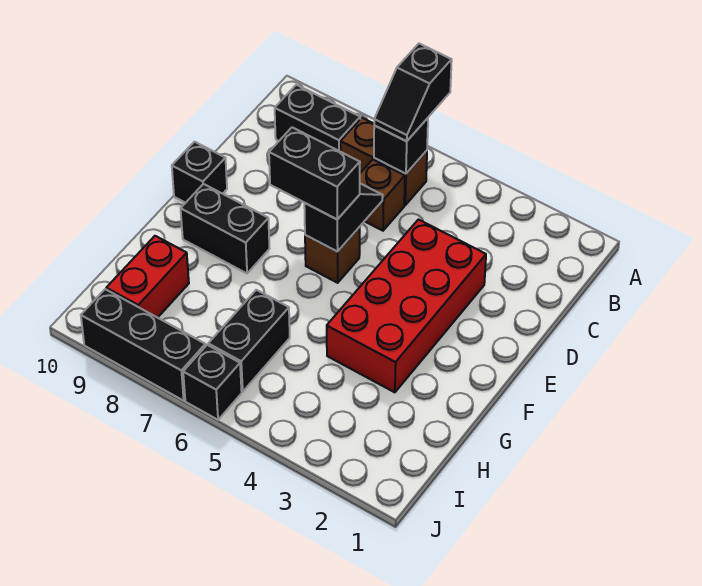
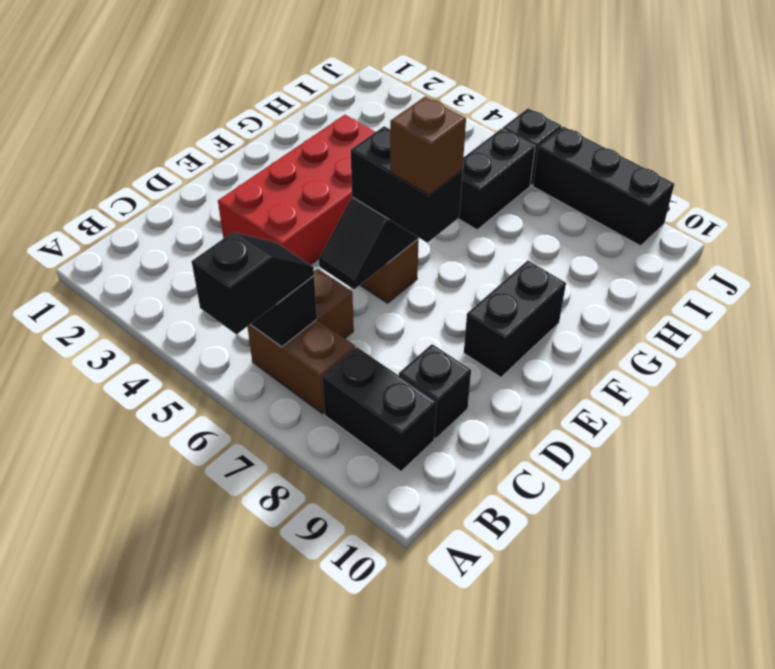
none -> brown 1x1 brick [390,96,466,195]
black 1x1 brick [172,142,227,203] -> black 1x1 brick moved to [399,344,471,439]
black 1x2 brick [181,184,270,273] -> black 1x2 brick turned to [464,260,566,377]
red 1x2 brick [106,236,189,318] -> none

